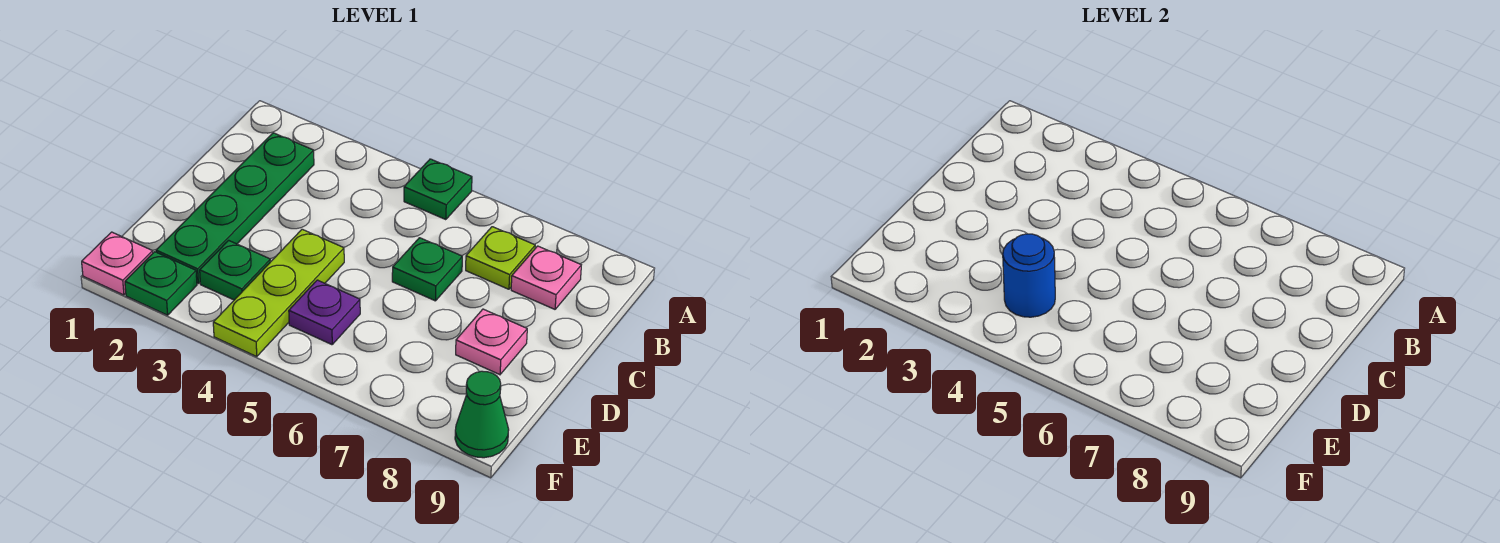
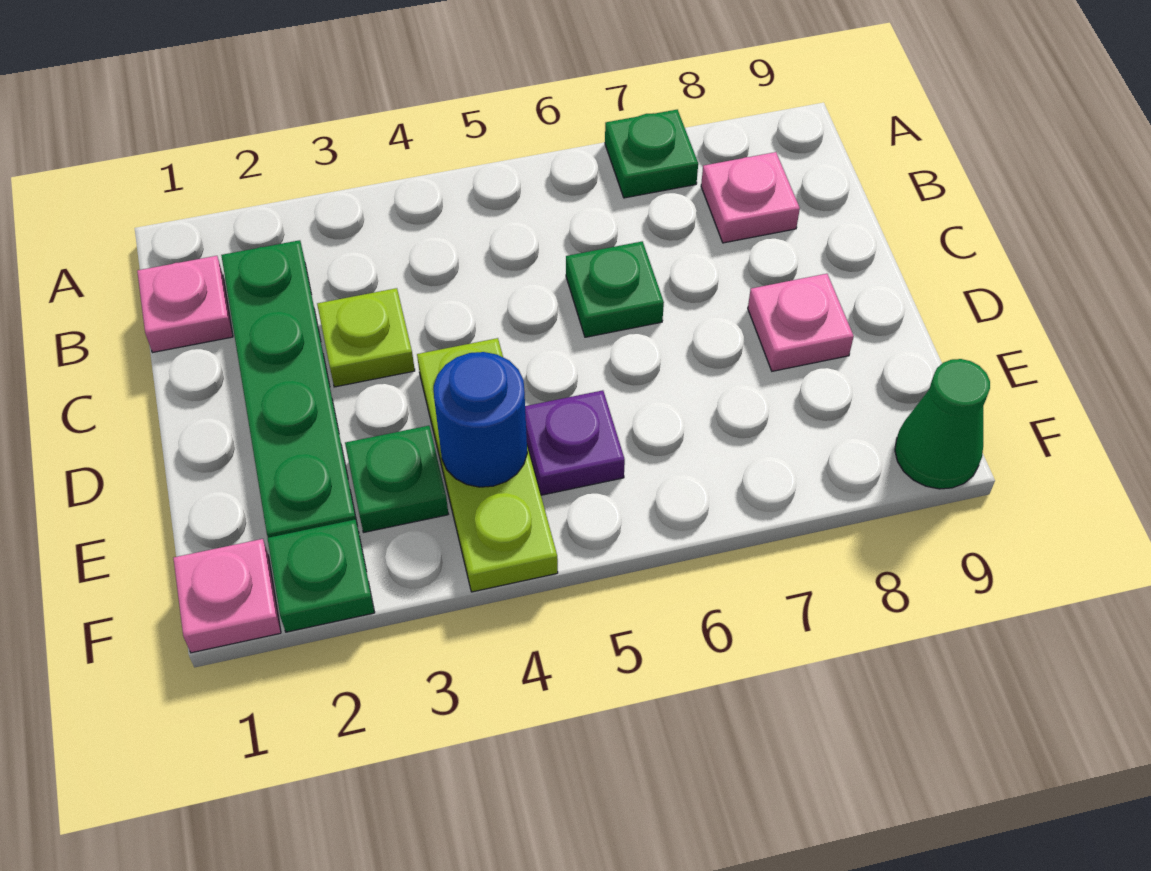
green 1x1 plate [404,159,472,220] -> green 1x1 plate moved to [605,110,698,198]
none -> pink 1x1 plate [137,256,233,352]
lime 1x1 plate [466,227,535,289] -> lime 1x1 plate moved to [317,288,415,387]

